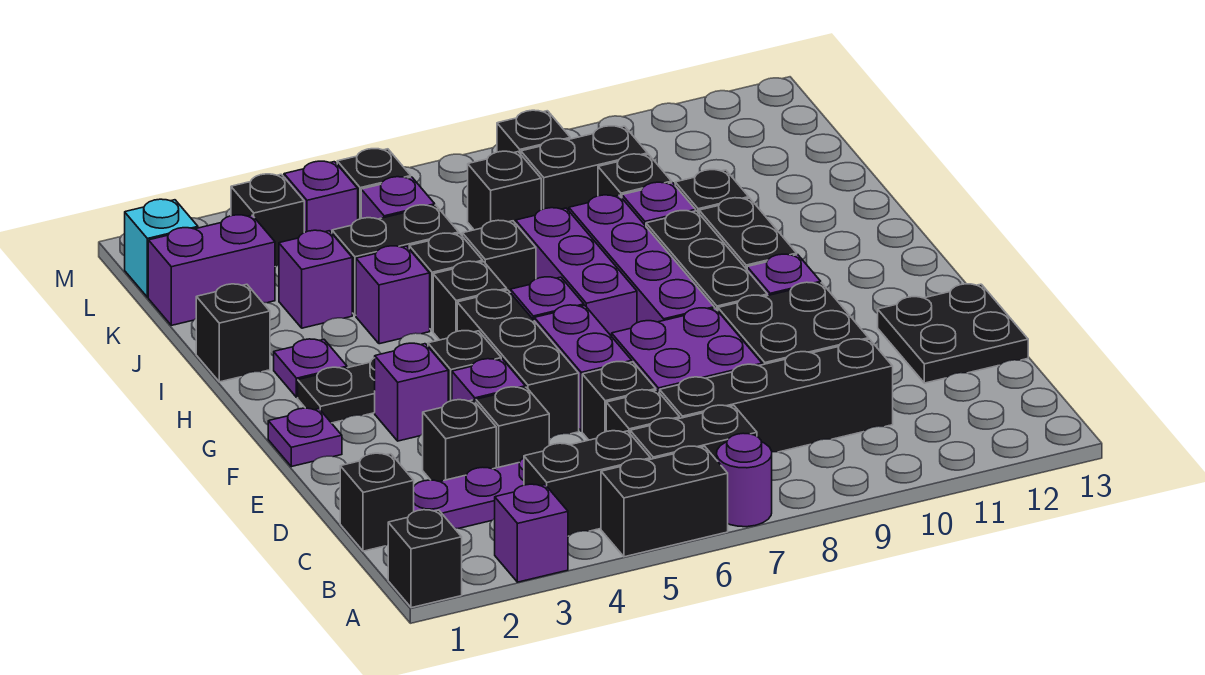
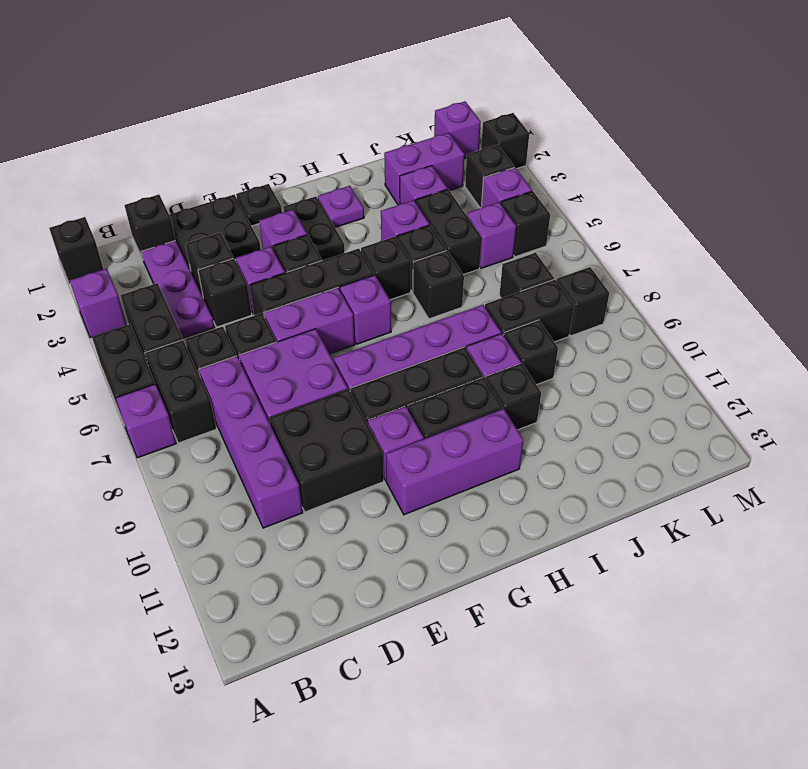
purple 1x1 round brick [717,433,772,527] -> purple 1x1 brick [116,384,176,458]
black 1x4 brick [660,339,893,452] -> purple 1x4 brick [199,356,303,528]
black 2x2 plate [878,284,1028,383] -> black 2x2 plate moved to [169,195,261,271]
purple 1x1 plate [268,408,342,467] -> black 1x1 plate [236,184,282,226]
purple 1x3 brick [516,208,637,336] -> purple 1x3 brick moved to [386,409,524,515]
black 1x1 brick [196,284,270,382] -> black 1x1 brick moved to [481,113,529,169]
purple 1x2 brick [148,215,275,325] -> purple 1x2 brick turned to [384,133,464,205]
black 1x2 brick [521,126,648,211] -> black 1x2 brick turned to [485,279,574,342]
cyan 1x1 brick [125,199,198,297] -> purple 1x1 brick [434,101,481,158]

